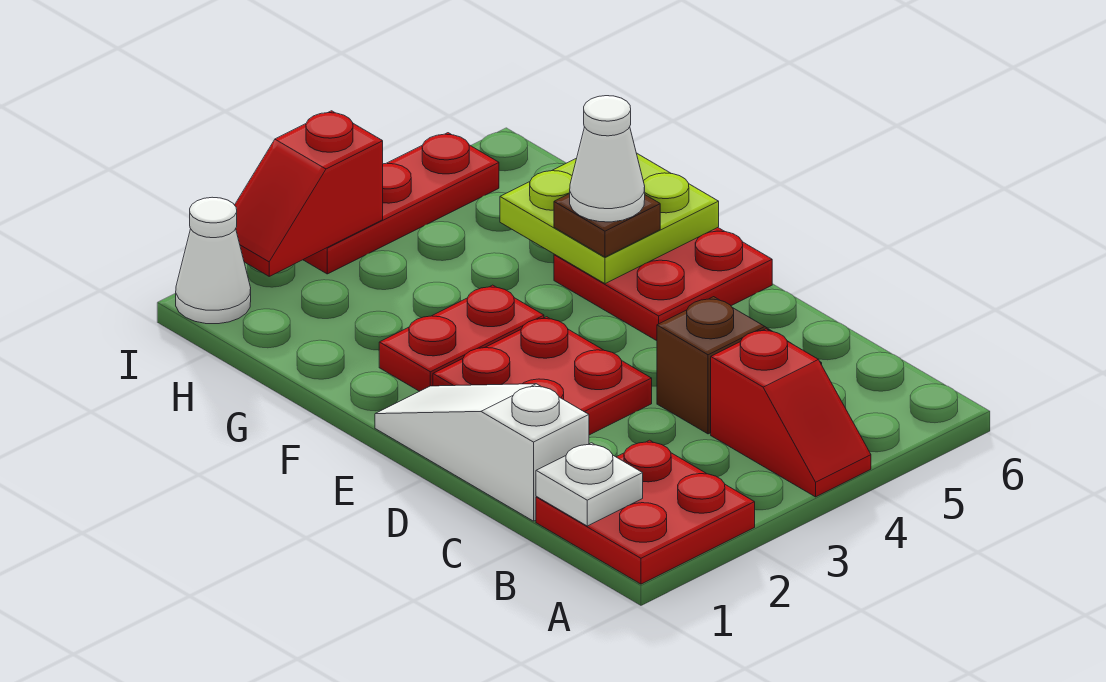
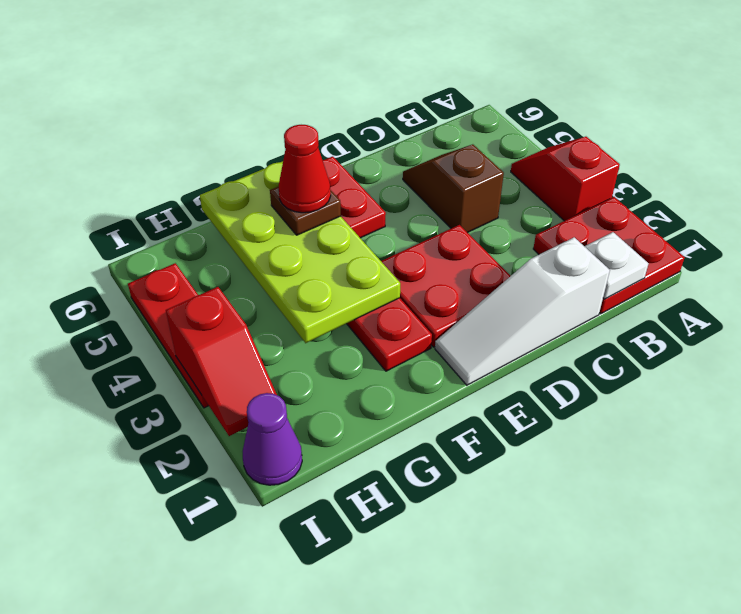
red 1x2 slope [711,329,871,497] -> red 1x2 slope turned to [511,137,620,221]
lime 2x2 plate [500,153,719,284] -> lime 2x4 plate [200,161,400,343]
white 1x1 cone [570,96,645,222] -> red 1x1 cone [279,125,331,213]
white 1x1 cone [176,197,251,324] -> purple 1x1 cone [243,393,302,485]

